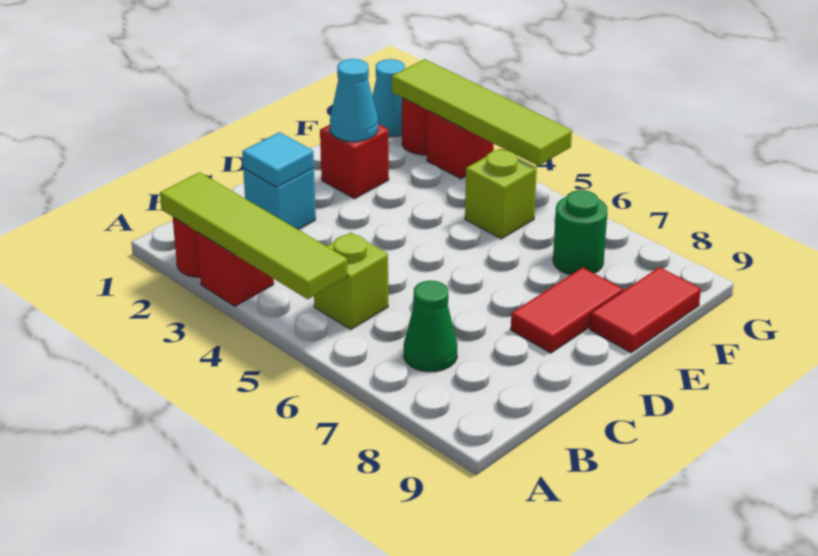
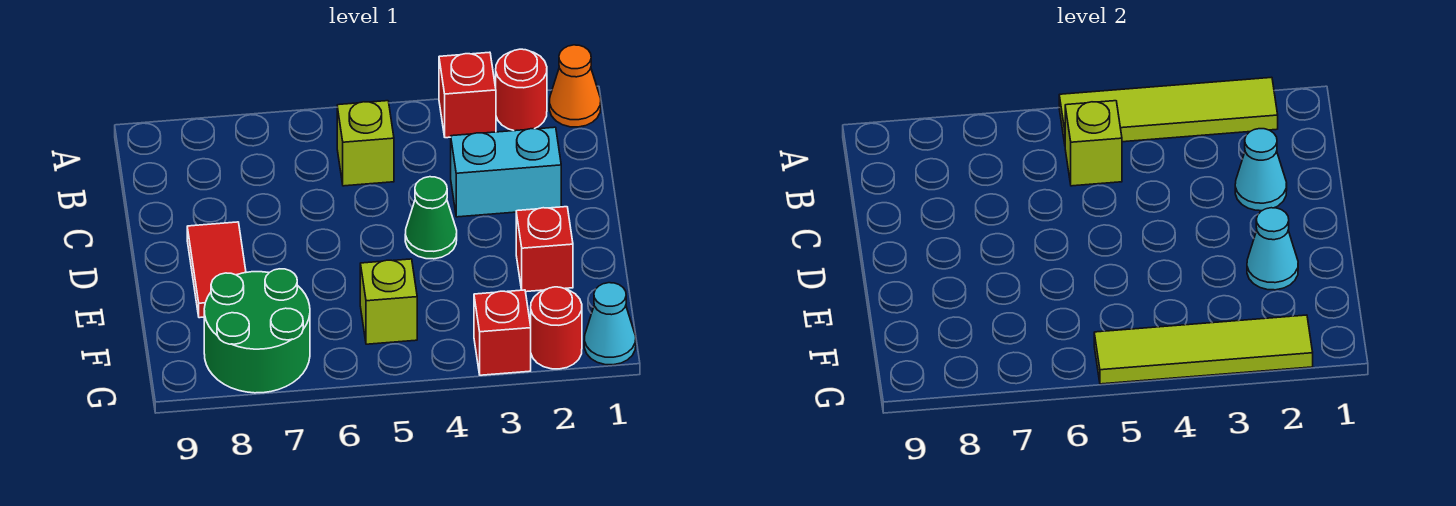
none -> orange 1x1 cone [549,45,601,127]
none -> lime 1x1 brick [1065,101,1122,186]
green 1x1 cone [404,281,457,372] -> green 1x1 cone moved to [405,177,457,259]
cyan 1x1 brick [243,168,316,230] -> cyan 1x2 brick [451,127,561,217]
cyan 1x1 tile [242,132,314,187] -> cyan 1x1 cone [1235,129,1287,211]
red 1x2 tile [590,267,701,353] -> none
green 1x1 round brick [553,190,607,275] -> green 2x2 round brick [204,269,310,393]

